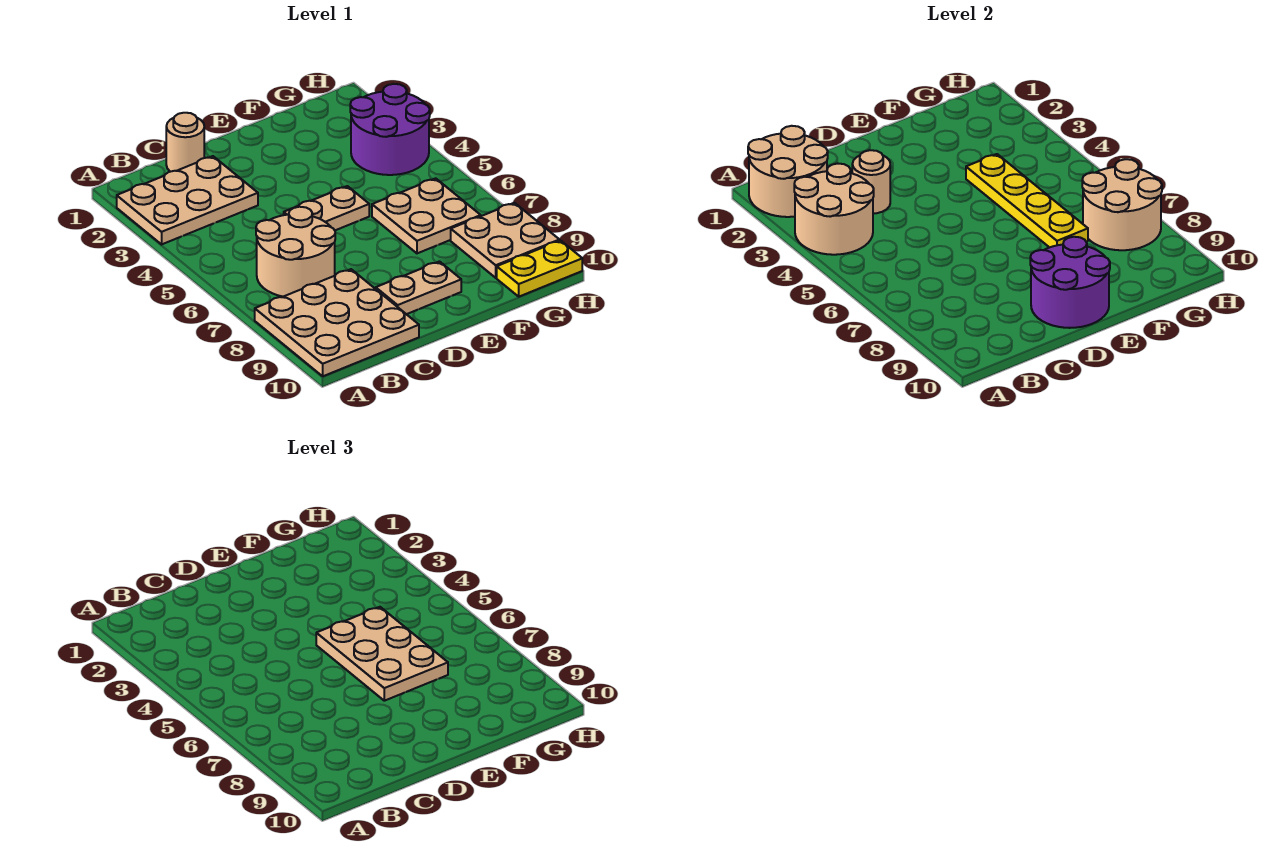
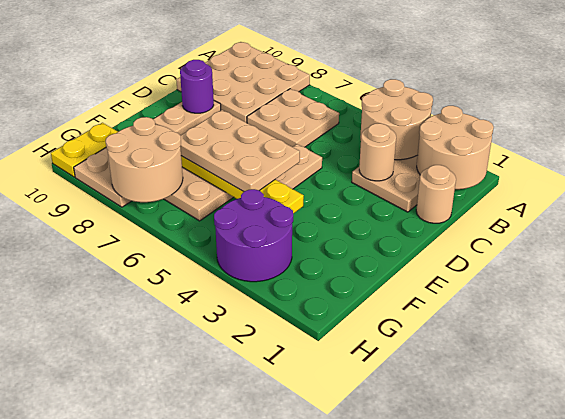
tan 2x2 round brick [256,207,335,297] -> tan 2x2 plate [247,89,339,147]
purple 2x2 round brick [1030,237,1110,328] -> purple 1x1 round brick [180,60,214,113]

